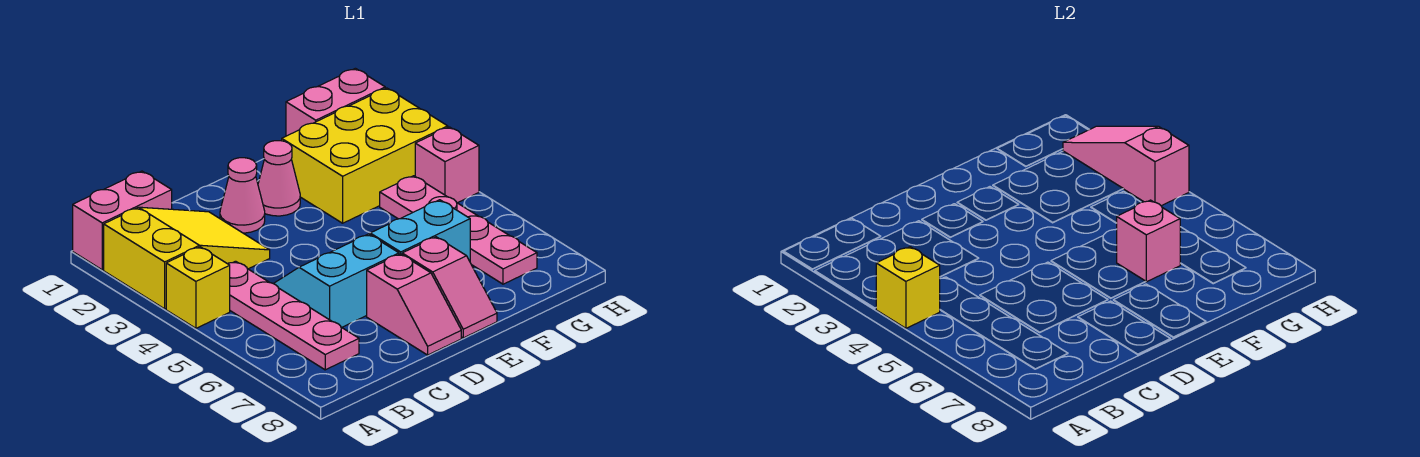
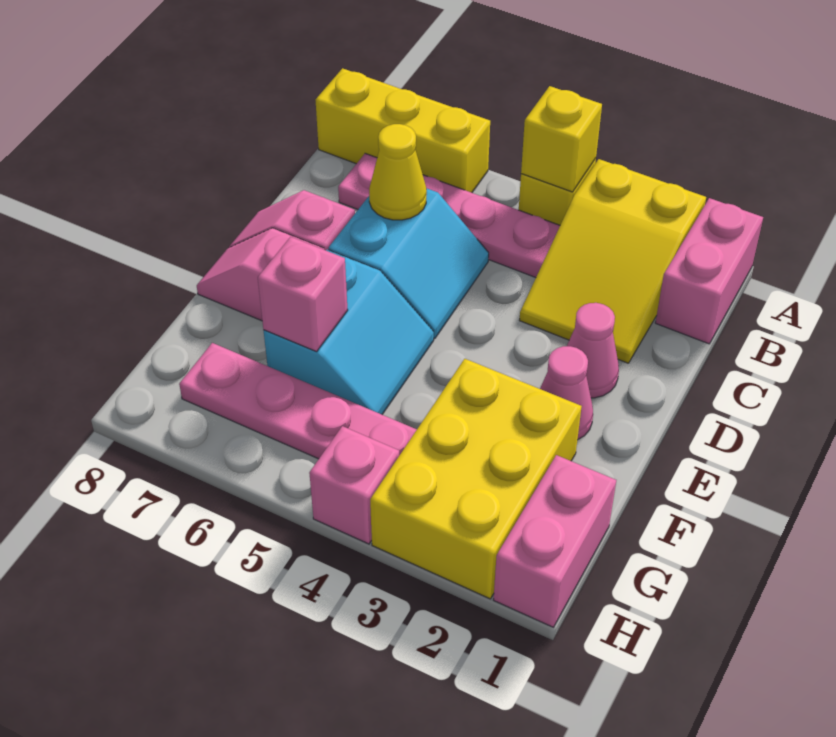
none -> yellow 1x3 brick [316,68,490,193]
none -> yellow 1x1 cone [369,124,427,220]
pink 1x3 slope [1063,126,1189,206] -> none

